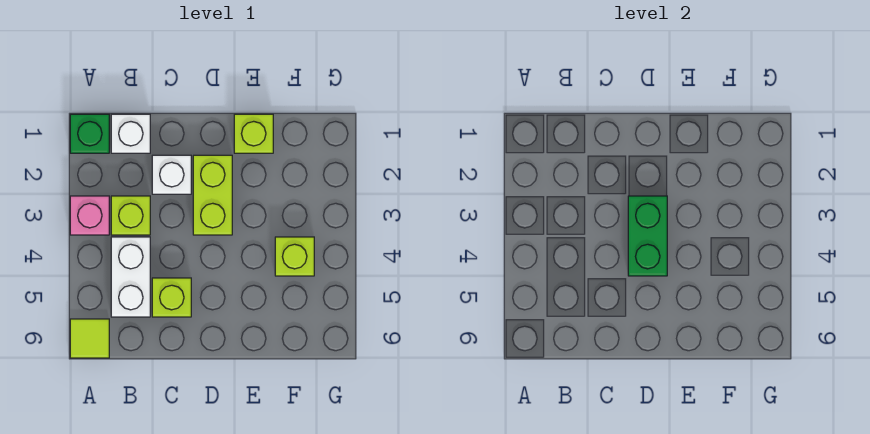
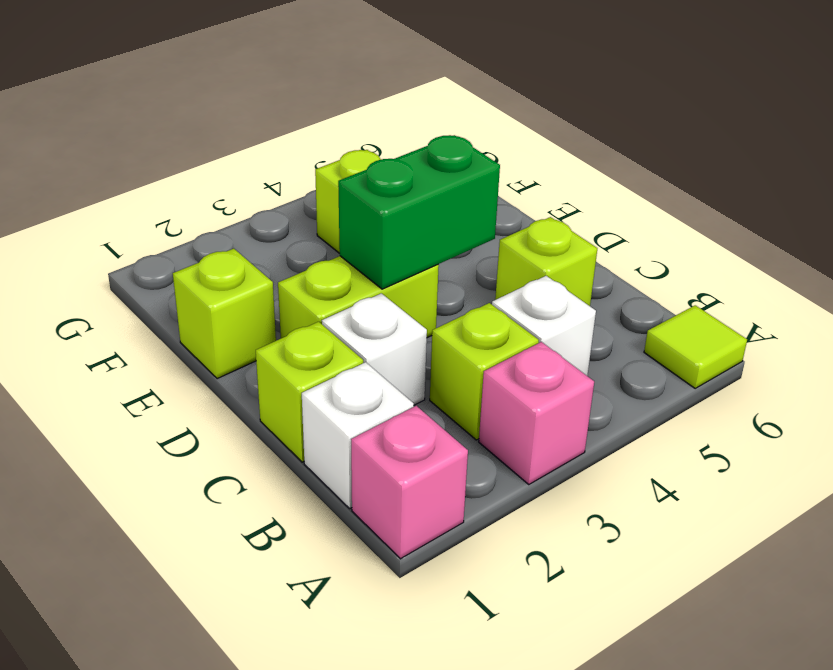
green 1x1 brick [70,114,109,153] -> pink 1x1 brick [351,406,468,559]
white 1x2 brick [111,237,150,317] -> white 1x1 brick [492,276,596,376]
none -> lime 1x1 brick [256,322,363,462]

